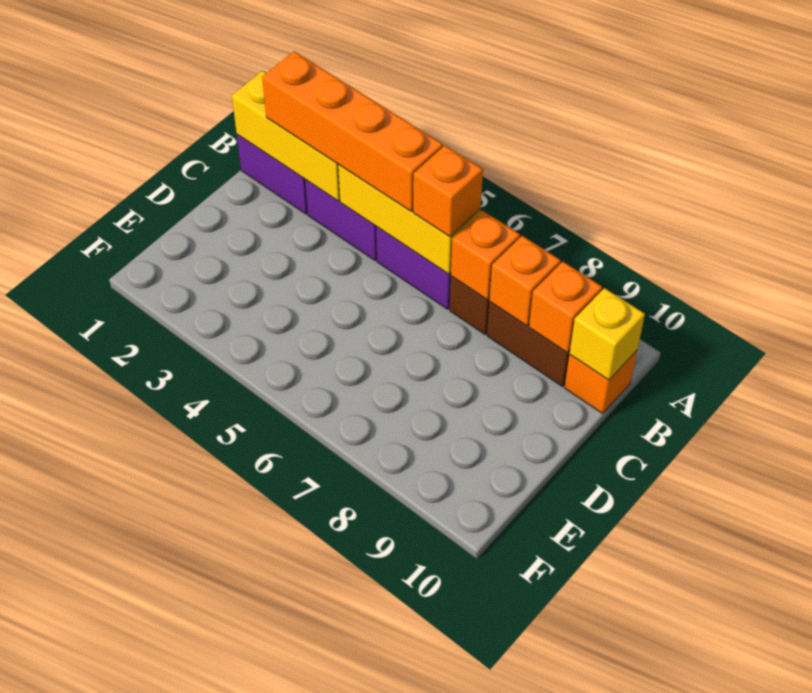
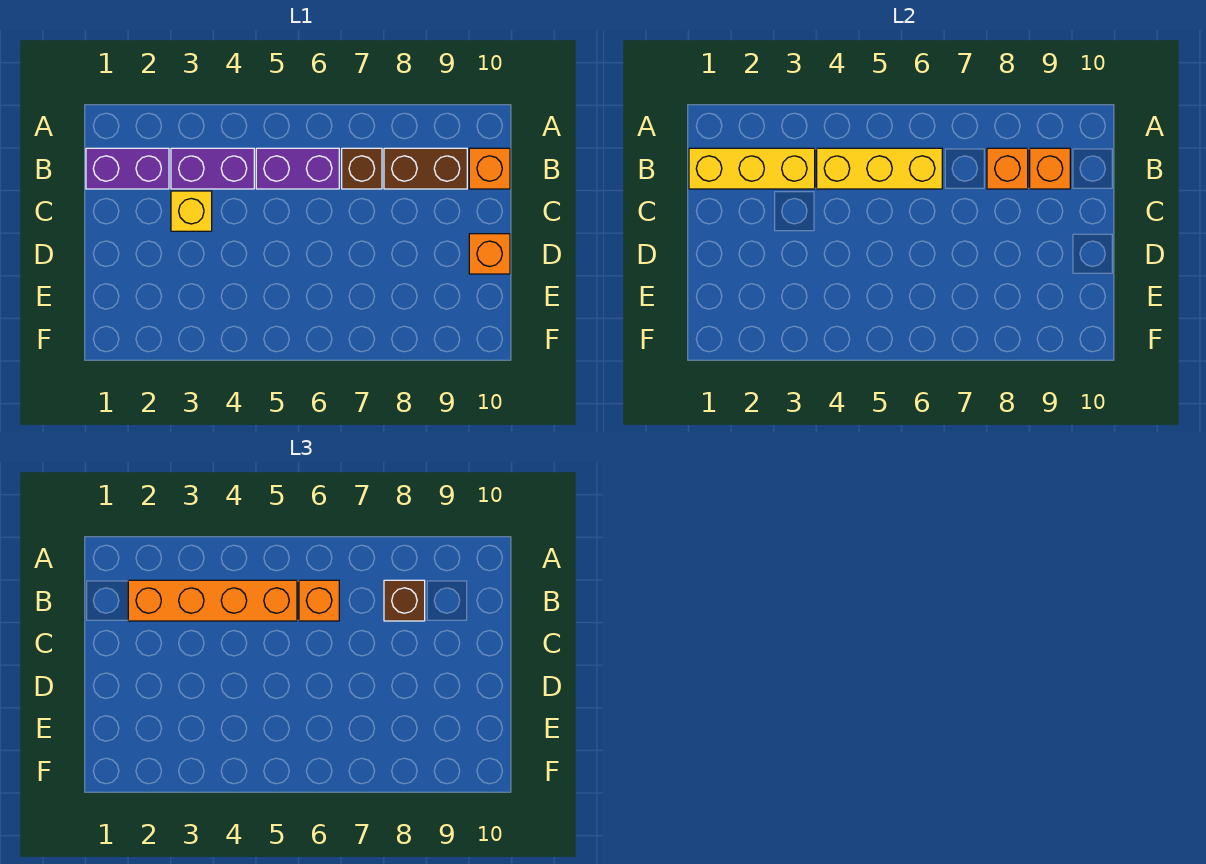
orange 1x1 brick [451,210,520,300] -> orange 1x1 brick moved to [469,234,510,274]
none -> brown 1x1 brick [384,580,425,621]
yellow 1x1 brick [570,288,645,380] -> yellow 1x1 brick moved to [171,191,212,231]

